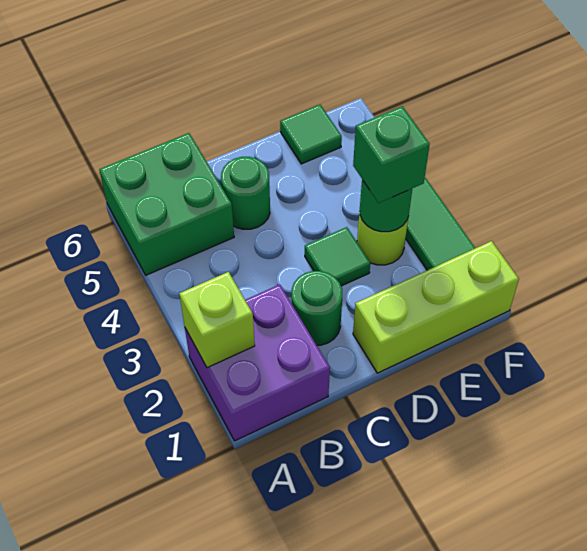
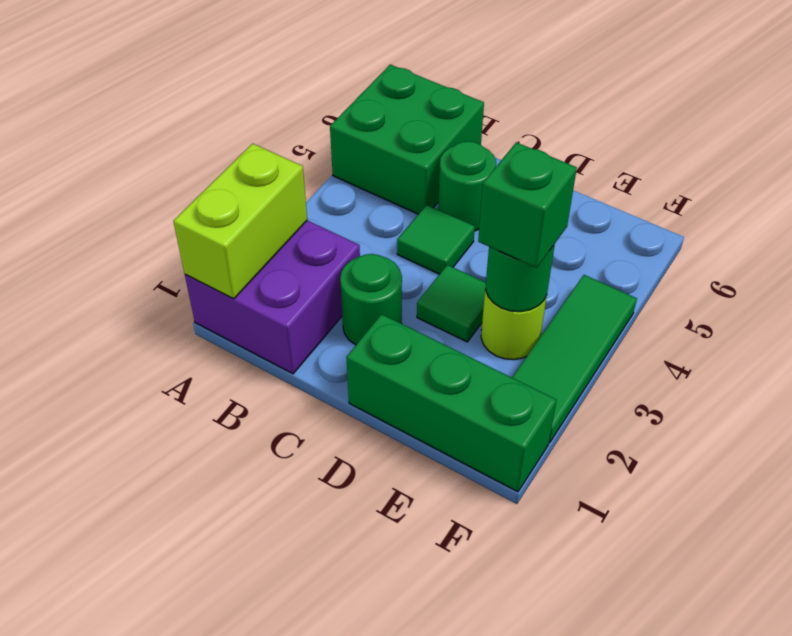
lime 1x1 brick [179,272,255,368] -> lime 1x2 brick [173,143,307,299]
lime 1x3 brick [353,241,519,373] -> green 1x3 brick [346,314,557,492]
green 1x1 tile [280,105,342,164] -> green 1x1 tile moved to [397,205,475,274]

